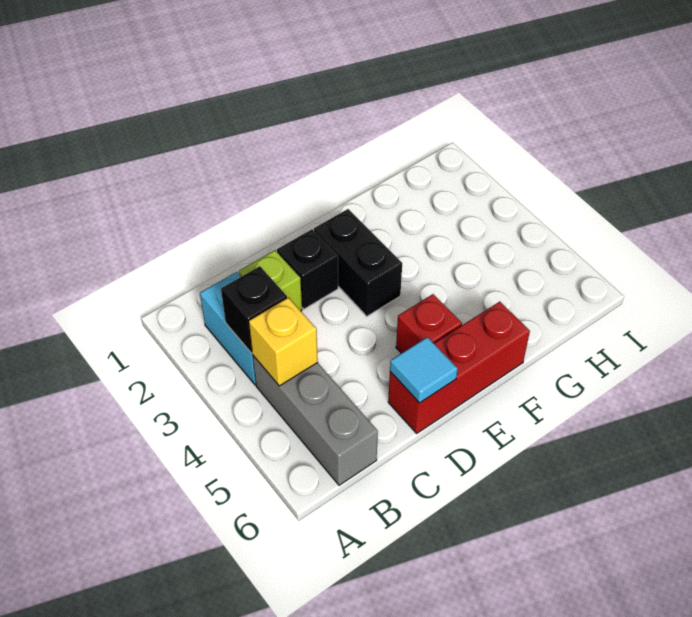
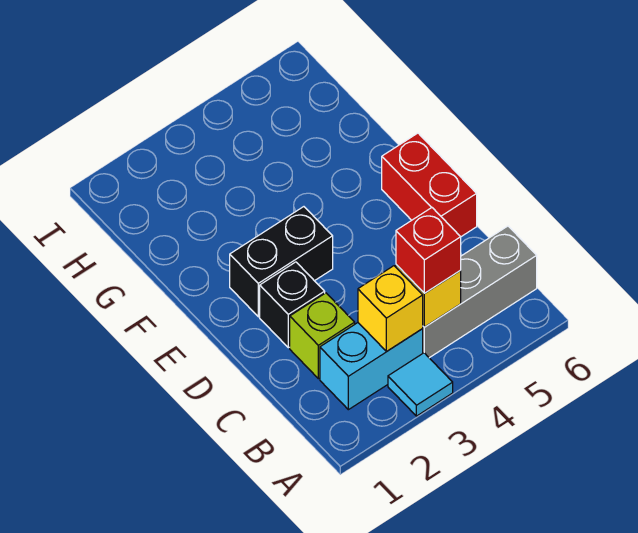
black 1x1 brick [221,266,287,353] -> yellow 1x1 brick [358,266,423,351]
red 1x3 brick [388,302,530,433] -> red 1x2 brick [382,133,477,237]
cyan 1x1 tile [390,337,458,403] -> cyan 1x1 tile moved to [388,353,453,416]
red 1x1 brick [396,294,462,353] -> red 1x1 brick moved to [396,208,461,293]

